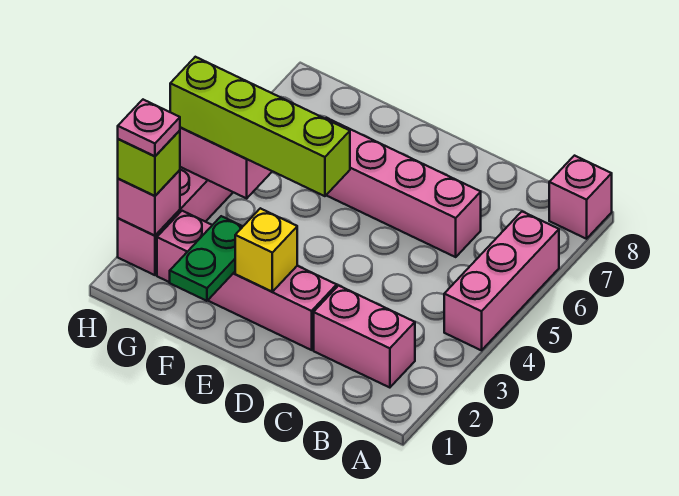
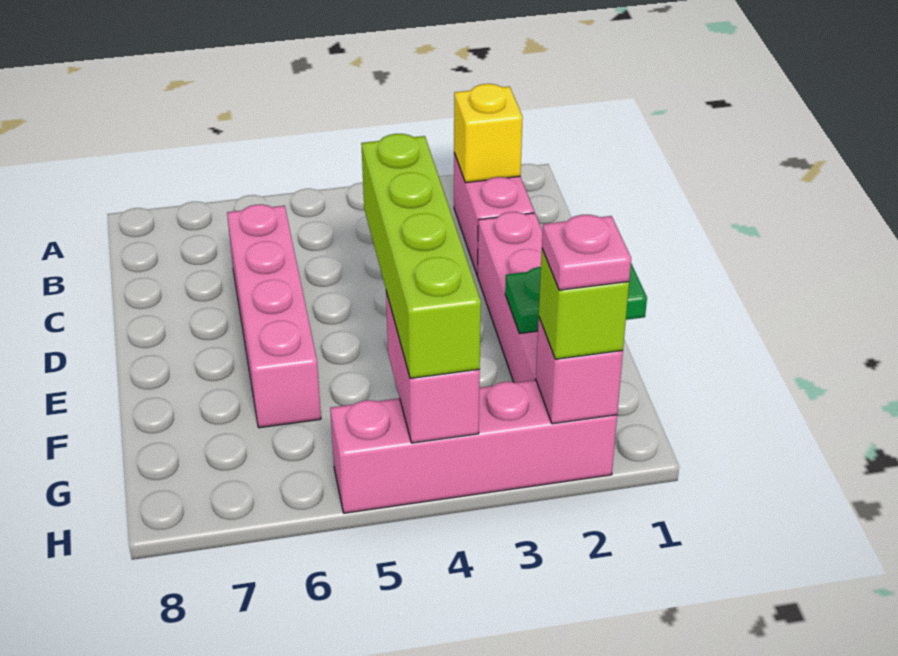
pink 1x3 brick [444,212,559,350] -> none
pink 1x1 brick [549,156,612,239] -> none
yellow 1x1 brick [235,208,297,292] -> yellow 1x1 brick moved to [454,84,523,183]

